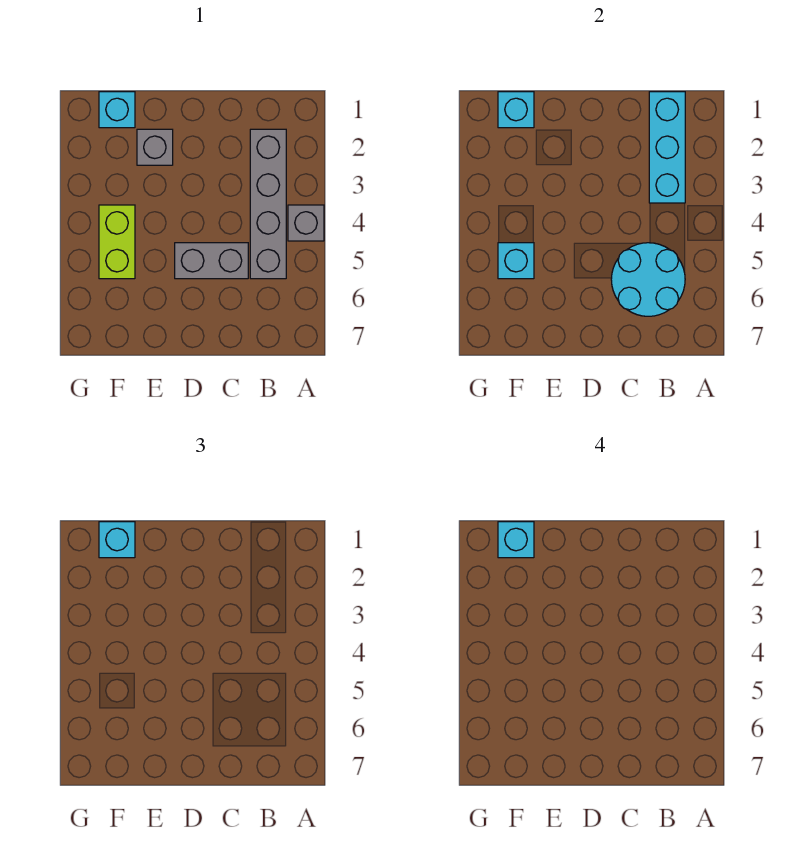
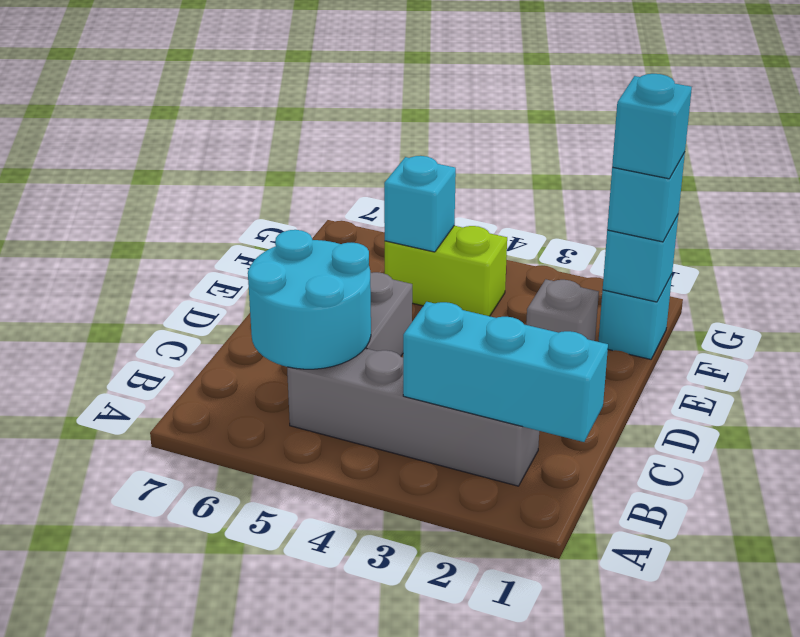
grey 1x1 brick [288,205,324,241] -> none

